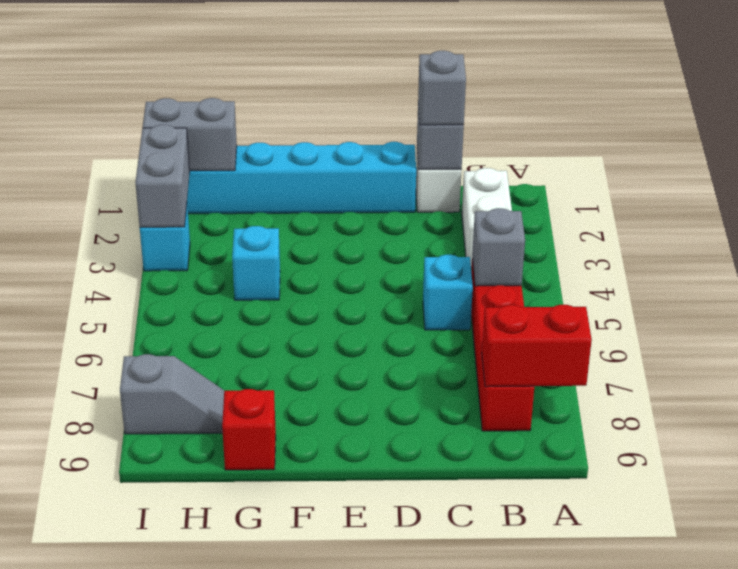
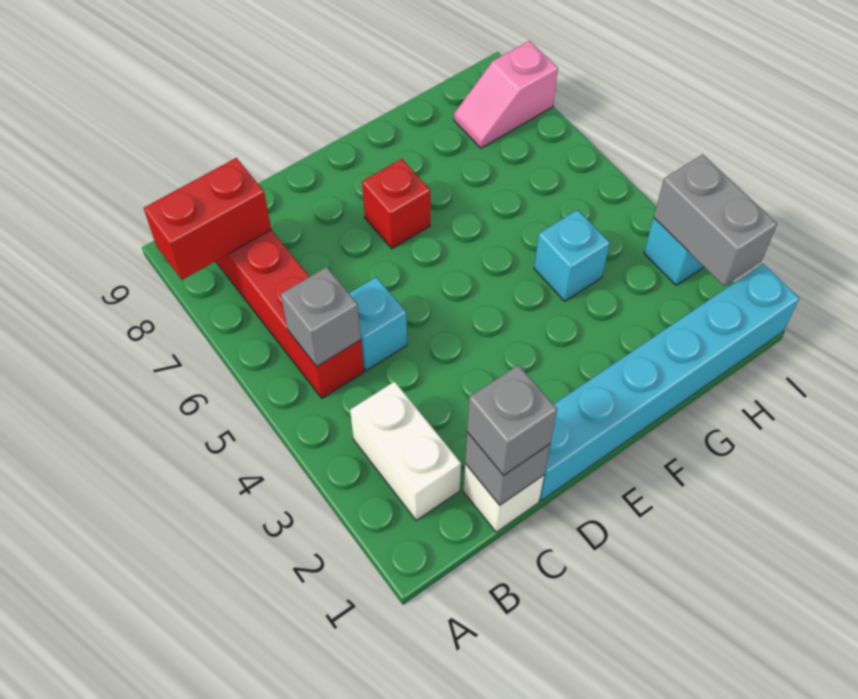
red 1x1 brick [222,389,276,470] -> red 1x1 brick moved to [362,159,430,249]
grey 1x2 brick [143,98,237,171] -> none
grey 1x2 slope [120,354,224,434] -> pink 1x2 slope [454,41,558,148]

